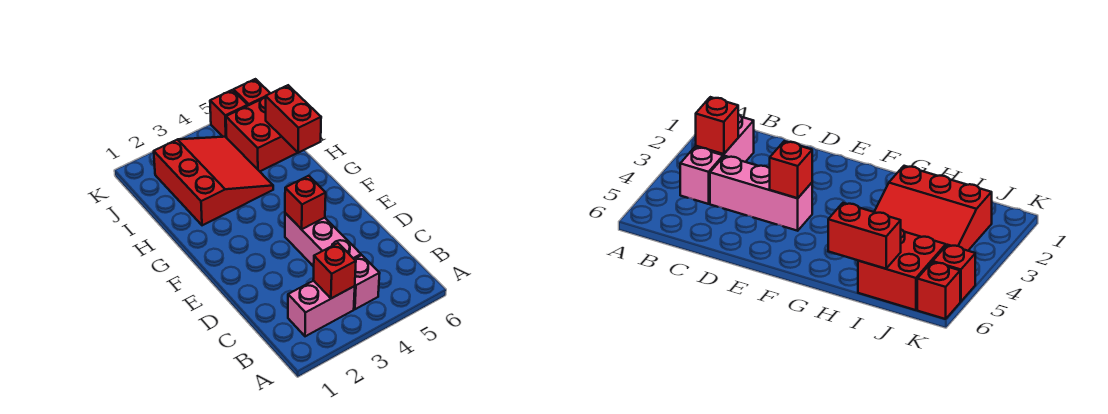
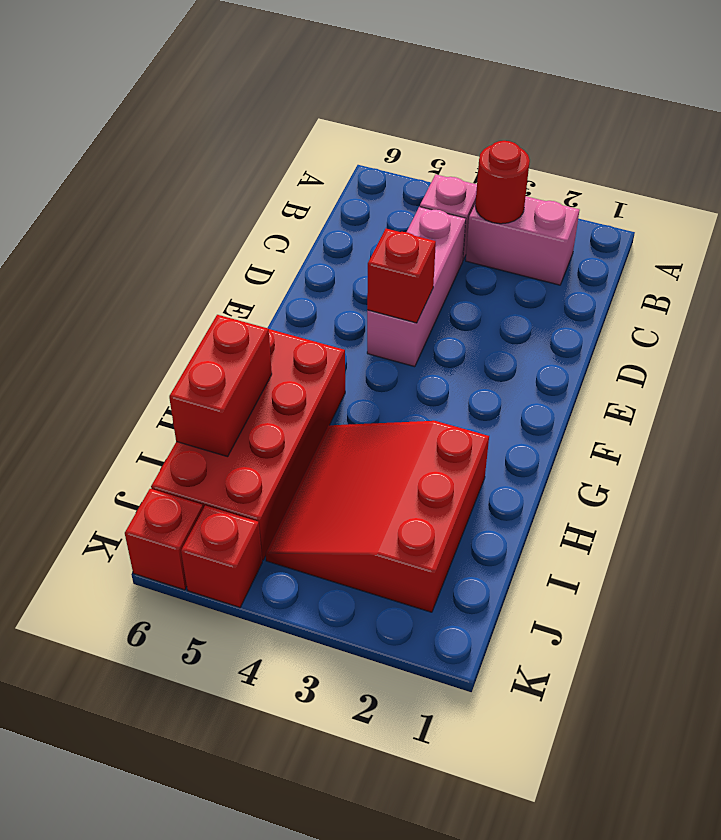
red 1x1 brick [313,243,356,298] -> red 1x1 round brick [475,141,530,224]
red 2x2 brick [226,98,298,171] -> red 2x4 brick [151,329,345,560]

